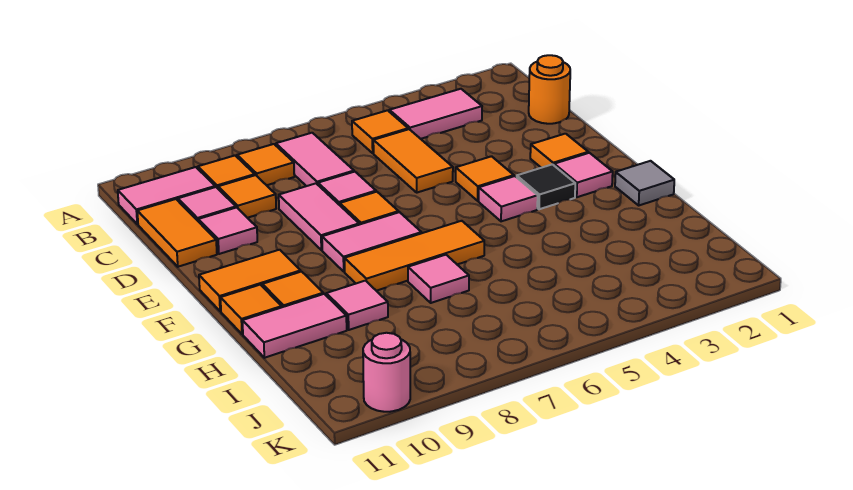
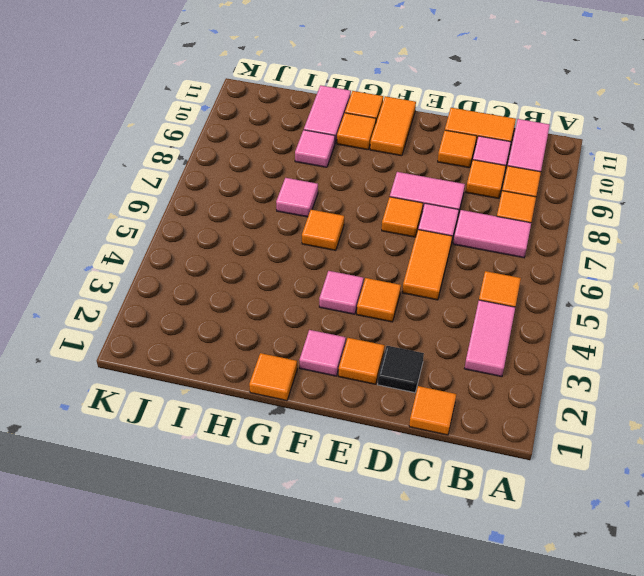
orange 1x1 round brick [529,55,570,124] -> orange 1x1 tile [409,386,456,435]
orange 1x2 tile [373,129,453,193] -> orange 1x2 tile turned to [402,230,452,300]
pink 1x1 tile [198,207,257,254] -> orange 1x1 tile [438,130,477,168]
black 1x1 tile [517,164,575,209] -> black 1x1 tile moved to [378,346,424,393]
pink 1x2 tile [322,212,421,272] -> none
grey 1x1 tile [615,161,674,205] -> orange 1x1 tile [249,353,297,401]
orange 1x3 tile [345,221,484,291] -> orange 1x1 tile [302,210,344,250]
pink 1x1 round brick [363,333,410,412] -> none

